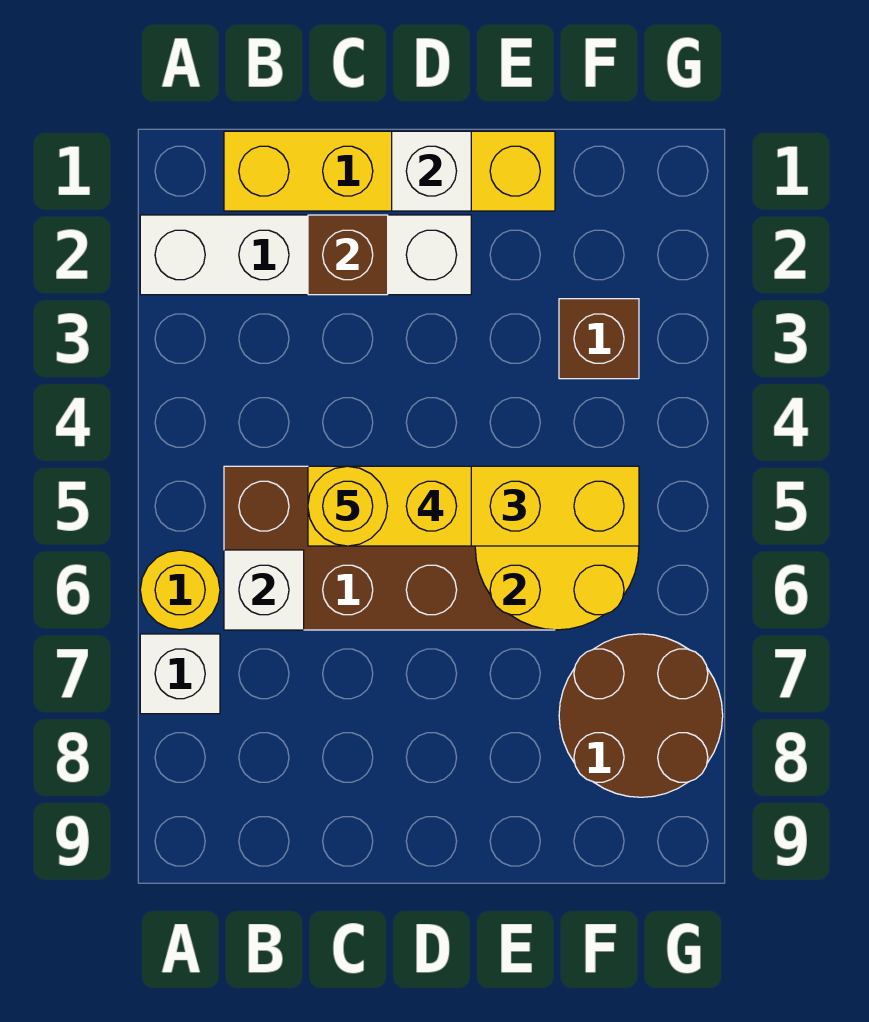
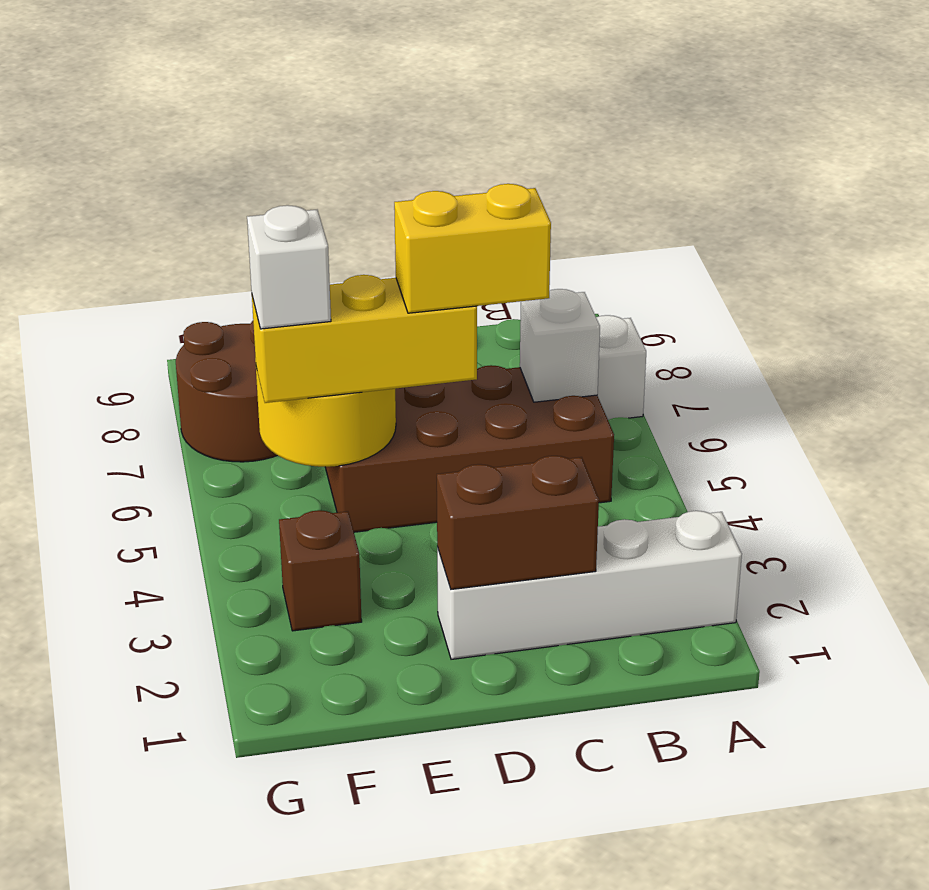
yellow 1x1 round brick [140,550,220,630] -> none
yellow 1x4 brick [224,131,555,211] -> none
brown 1x1 brick [308,215,388,295] -> brown 1x2 brick [437,456,599,589]
yellow 1x1 round brick [308,466,388,546] -> none
white 1x1 brick [392,131,471,211] -> white 1x1 brick moved to [247,205,331,329]

